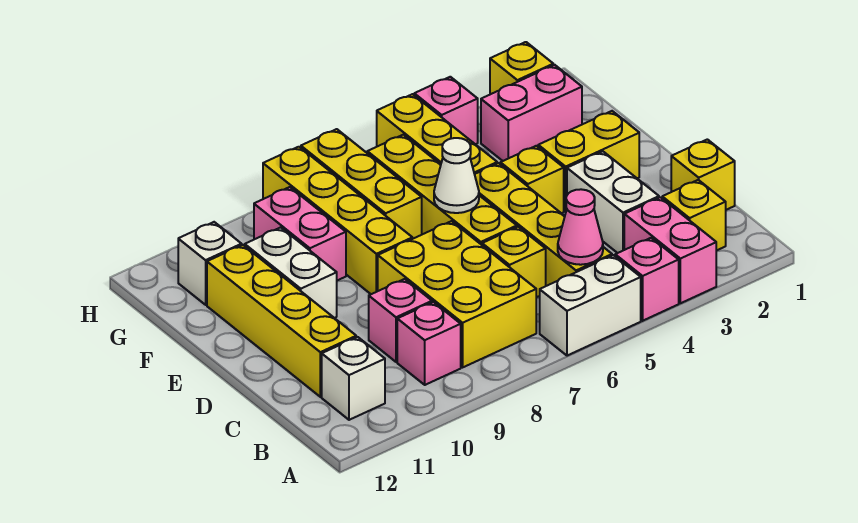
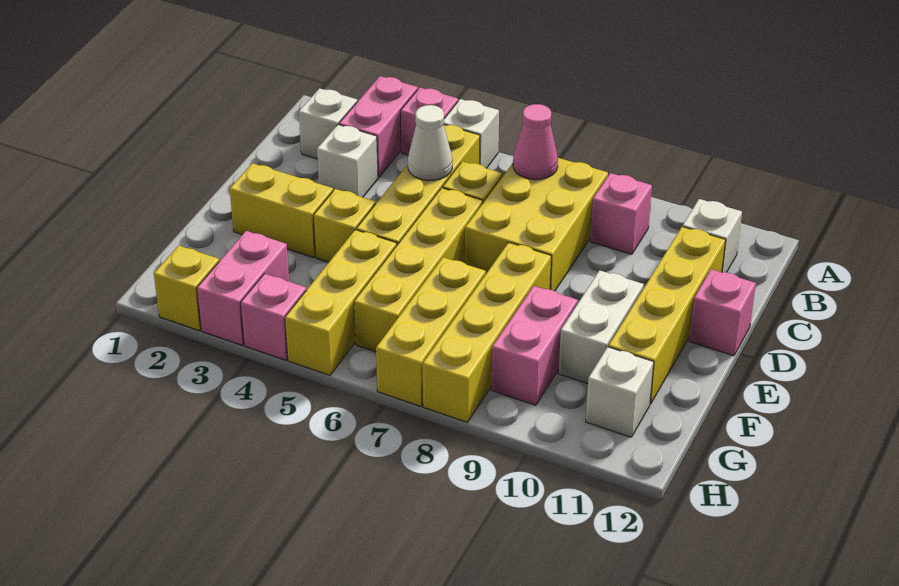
white 1x2 brick [540,255,641,356] -> white 1x1 brick [444,99,499,168]
yellow 1x1 brick [662,180,726,251] -> white 1x1 brick [299,88,357,159]
pink 1x1 cone [558,189,603,265] -> pink 1x1 cone moved to [513,104,558,180]
yellow 1x1 brick [671,139,735,210] -> none
white 1x2 brick [567,151,659,253] -> white 1x1 brick [317,125,378,197]
pink 1x1 brick [369,279,432,362] -> pink 1x1 brick moved to [689,269,756,356]
white 1x1 cone [434,138,479,213] -> white 1x1 cone moved to [408,105,452,181]
pink 1x2 brick [481,65,582,161] -> pink 1x2 brick turned to [197,231,289,345]

